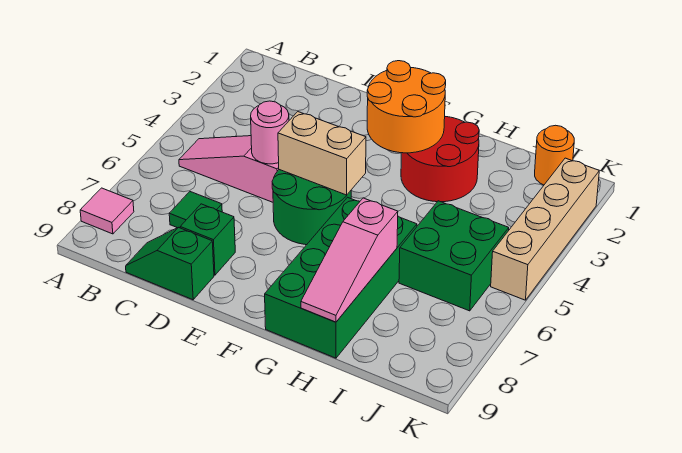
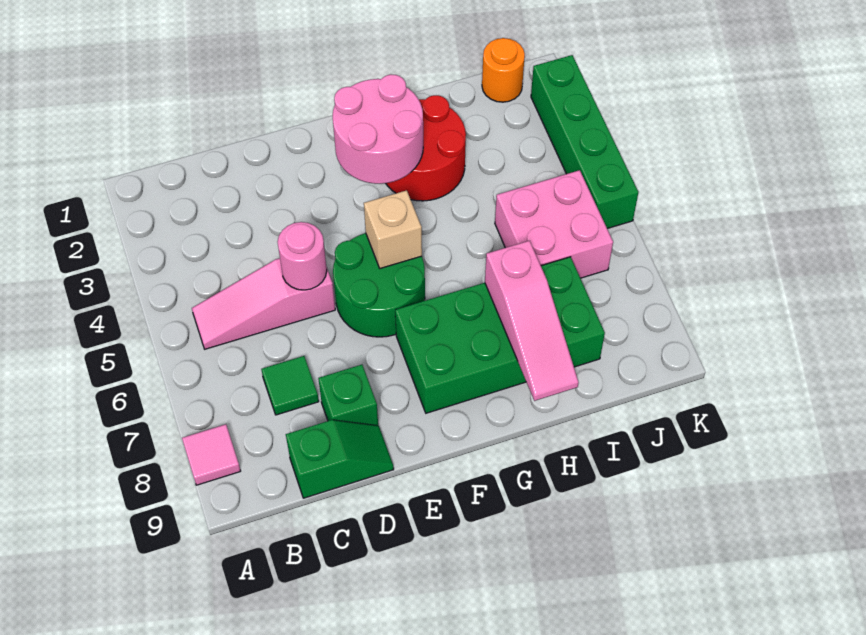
green 1x2 slope [126,227,214,300] -> green 1x2 slope turned to [286,420,394,498]
tan 1x2 brick [278,112,366,195] -> tan 1x1 brick [364,190,422,268]
orange 2x2 round brick [367,61,446,153] -> pink 2x2 round brick [333,74,423,184]
green 2x4 brick [265,197,417,358] -> green 2x4 brick turned to [395,257,605,413]
green 2x2 brick [399,201,509,311] -> pink 2x2 brick [495,170,613,278]
tan 1x4 brick [491,158,599,300] -> green 1x4 brick [531,55,638,229]

